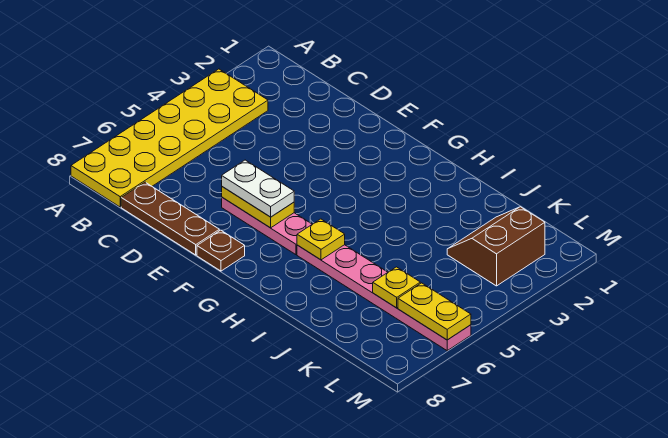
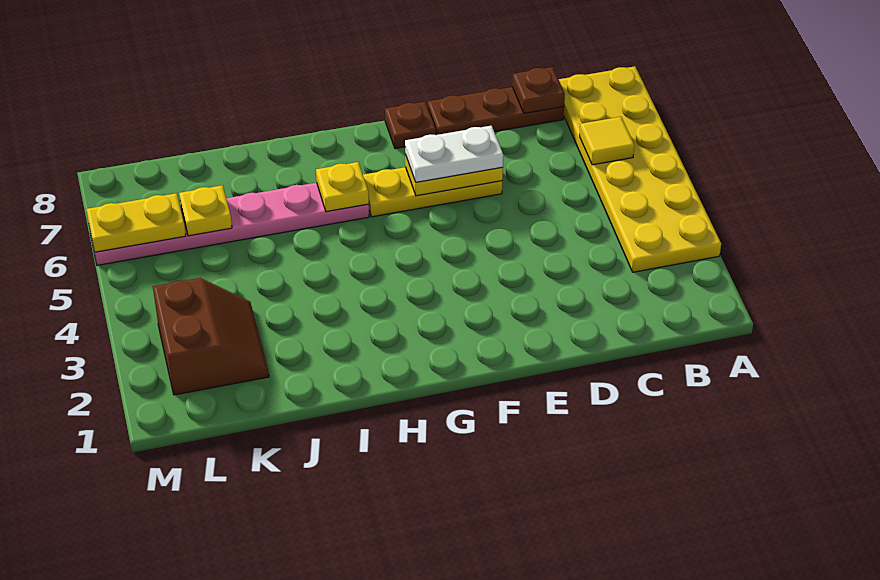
none -> yellow 1x1 tile [580,117,634,165]
none -> brown 1x1 plate [512,67,565,113]
pink 1x3 plate [222,197,312,255] -> yellow 1x3 plate [363,167,502,217]

